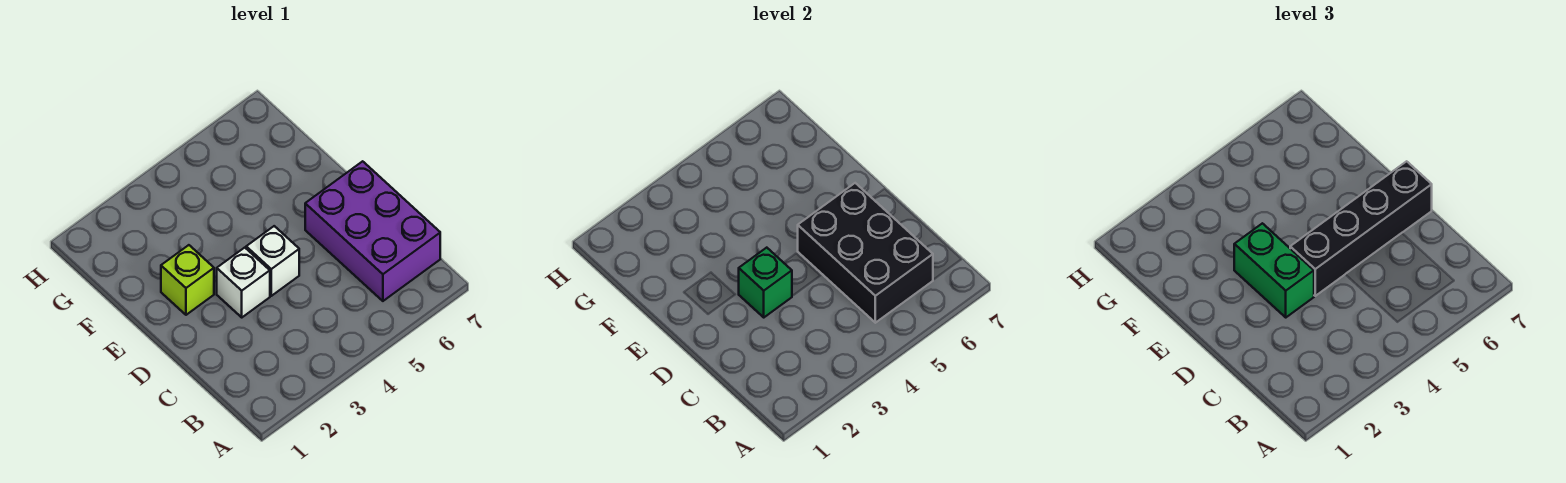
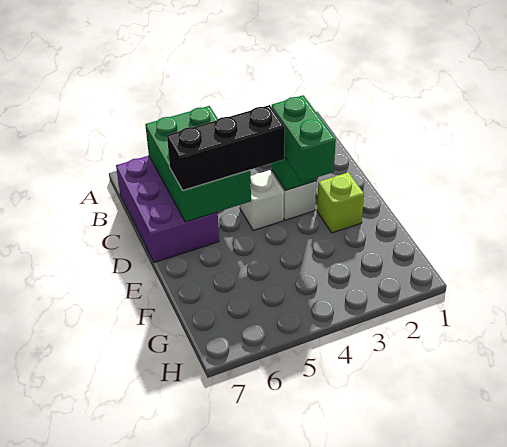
black 2x3 brick [798,183,933,323] -> green 2x3 brick [145,106,251,222]
black 1x4 brick [1290,161,1432,296] -> black 1x3 brick [167,105,285,190]

